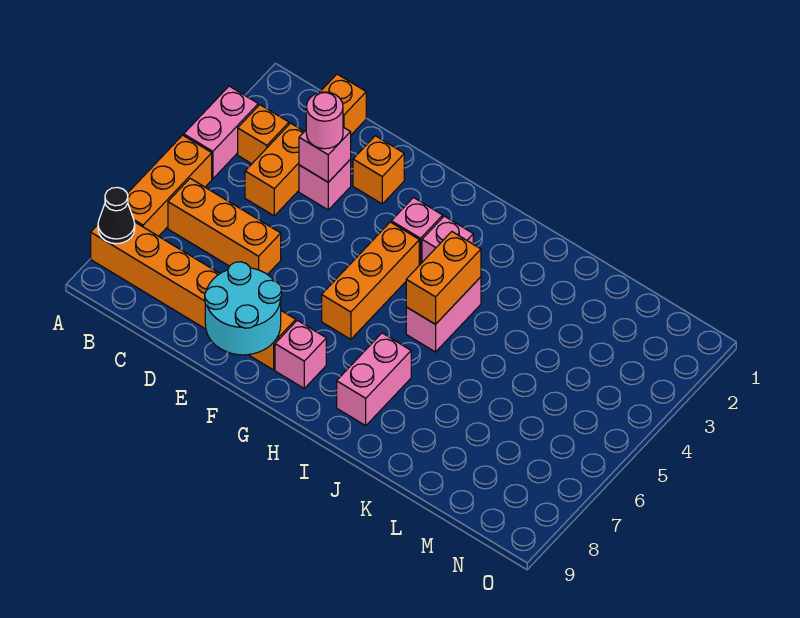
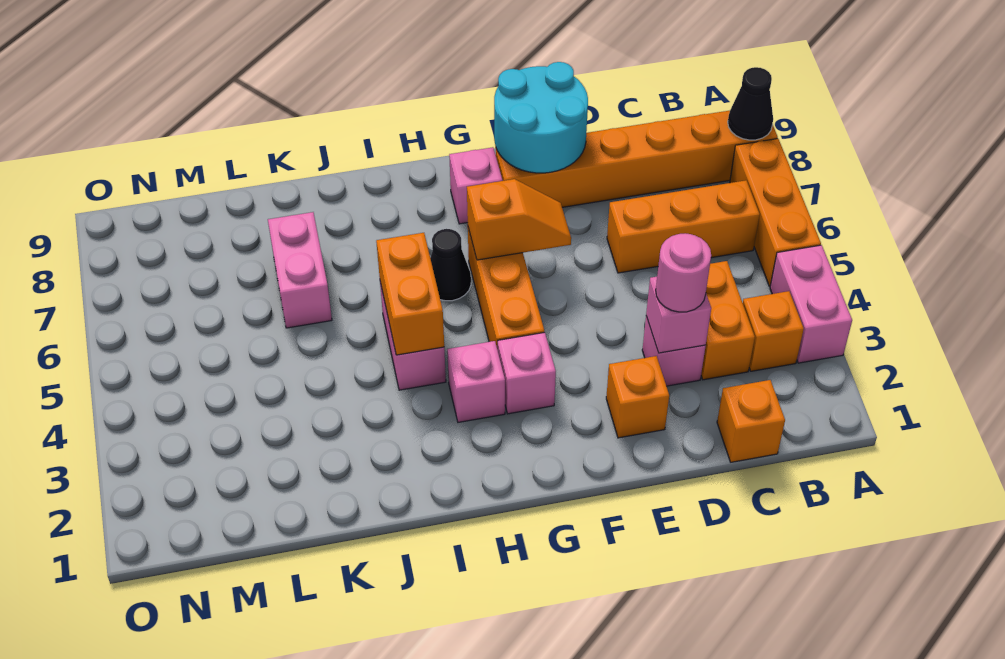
none -> orange 1x2 slope [467,179,571,260]
none -> black 1x1 cone [430,229,471,301]
pink 1x2 brick [337,333,411,426] -> pink 1x2 brick moved to [268,212,332,328]

